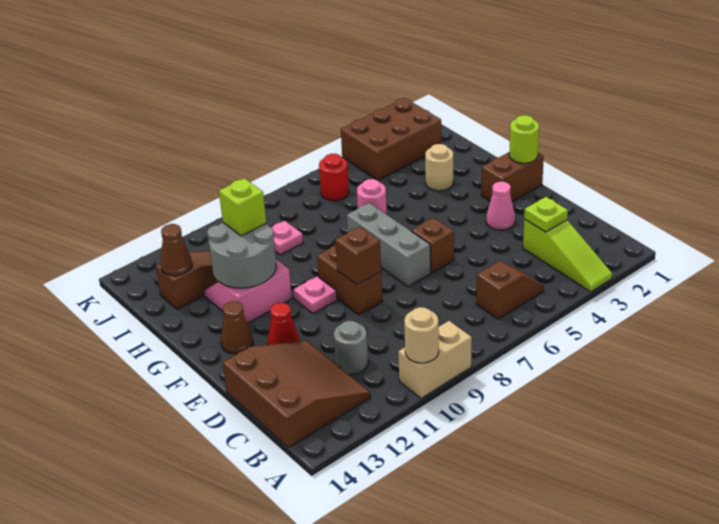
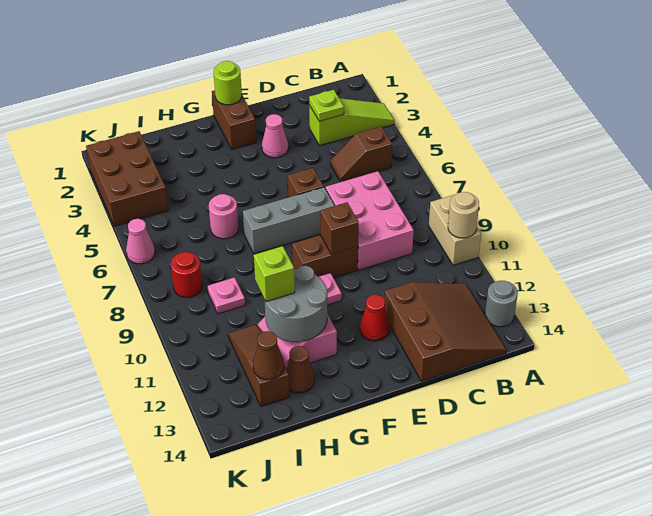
brown 1x2 slope [476,261,544,319] -> brown 1x2 slope turned to [330,126,392,182]
brown 3x3 slope [223,341,370,448] -> brown 3x3 slope turned to [384,282,506,382]
none -> pink 2x3 brick [326,171,414,270]
grey 1x1 round brick [334,321,368,374] -> grey 1x1 round brick moved to [485,281,518,327]
brown 1x1 cone [221,301,253,354] -> brown 1x1 cone moved to [286,346,315,393]
tan 1x1 round brick [425,144,453,191] -> none
red 1x1 round brick [319,154,349,201] -> red 1x1 round brick moved to [171,252,202,298]
none -> pink 1x1 cone [126,219,155,264]

